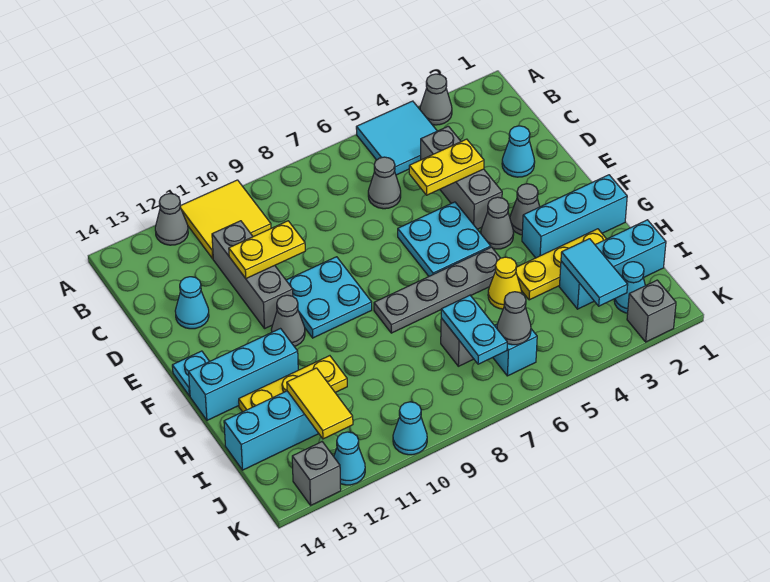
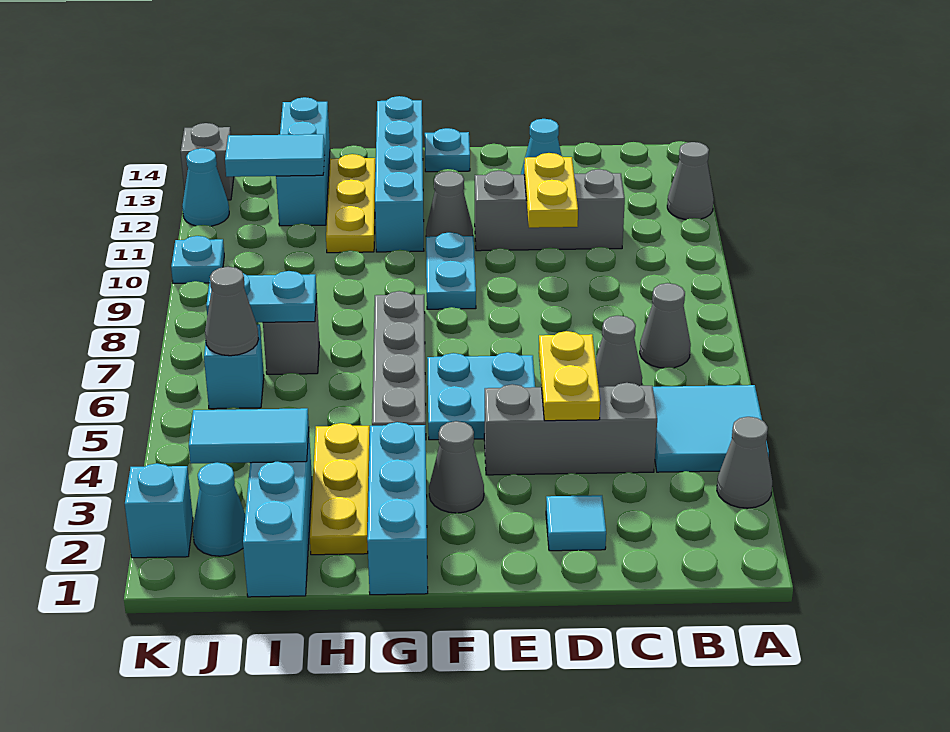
yellow 2x2 tile [180,180,271,259] -> none
cyan 1x1 cone [502,126,535,177] -> cyan 1x1 tile [546,495,606,551]
cyan 2x2 plate [286,257,372,338] -> cyan 1x2 plate [426,232,476,309]
grey 1x1 cone [481,197,514,249] -> grey 1x1 cone moved to [640,283,691,368]
cyan 1x3 brick [189,329,298,420] -> cyan 1x4 brick [375,96,424,252]
yellow 1x1 cone [488,257,521,309] -> none
yellow 1x2 tile [287,368,353,439] -> cyan 1x2 tile [225,134,325,177]
grey 1x1 brick [627,280,676,342] -> cyan 1x1 brick [125,463,193,558]
cyan 1x1 cone [393,402,427,455] -> cyan 1x1 plate [171,236,224,283]

